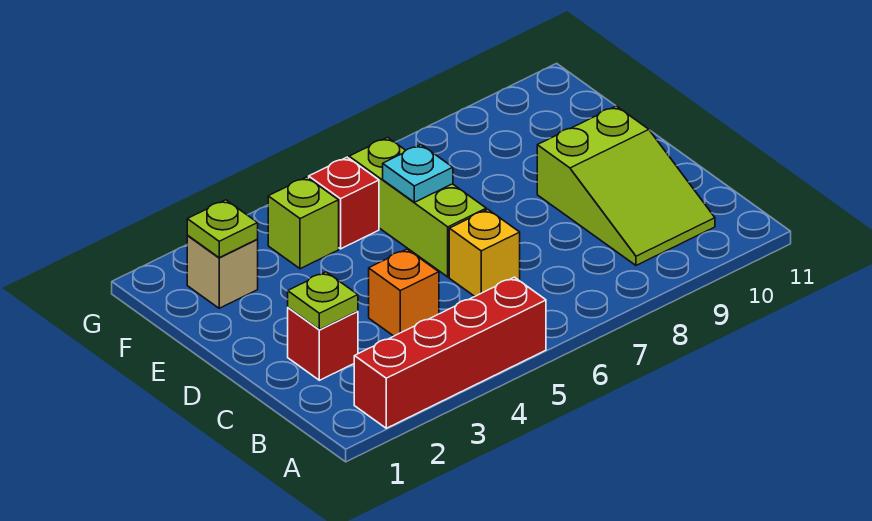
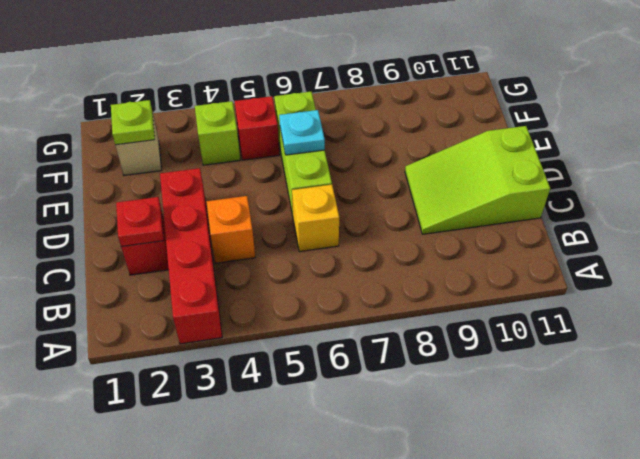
red 1x4 brick [354,277,546,428] -> red 1x4 brick turned to [160,168,222,344]
lime 2x3 slope [537,106,715,265] -> lime 2x3 slope turned to [405,126,550,234]
lime 1x1 plate [288,272,358,330] -> red 1x1 plate [116,197,164,247]

